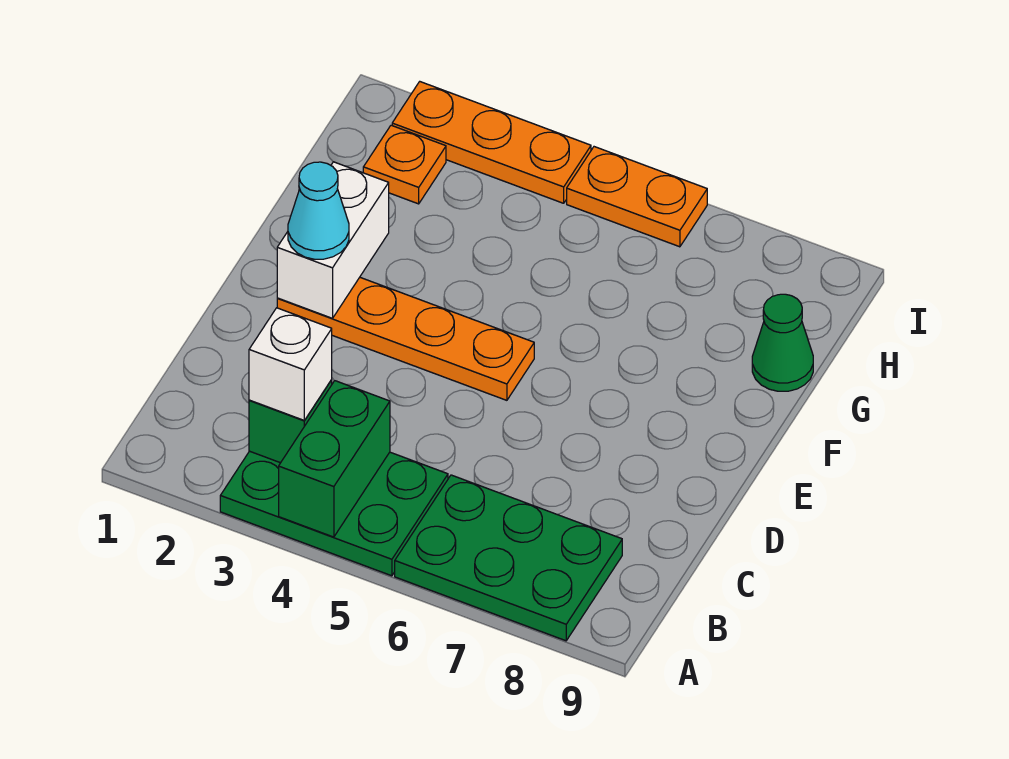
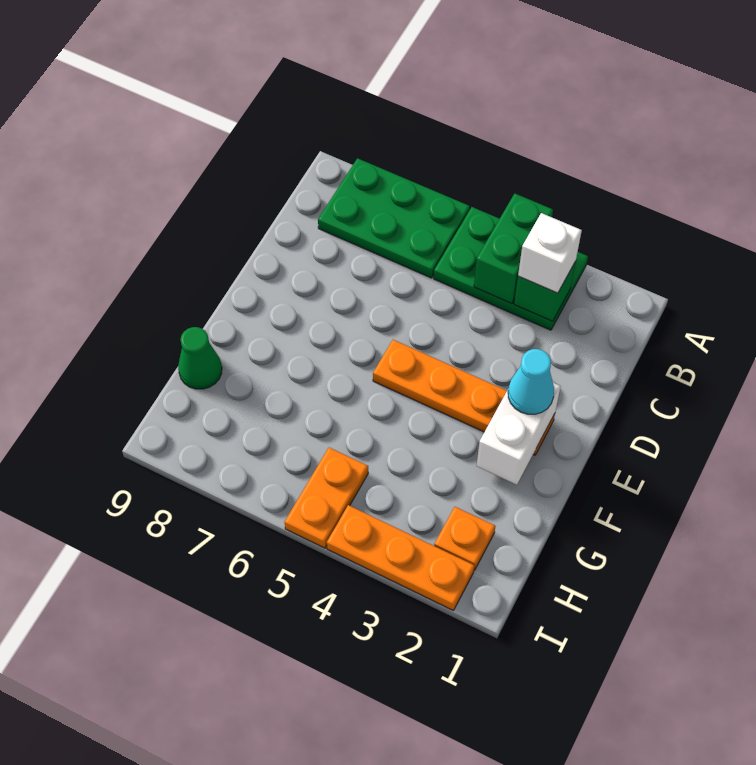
orange 1x2 plate [567,147,707,247] -> orange 1x2 plate turned to [285,448,368,548]

